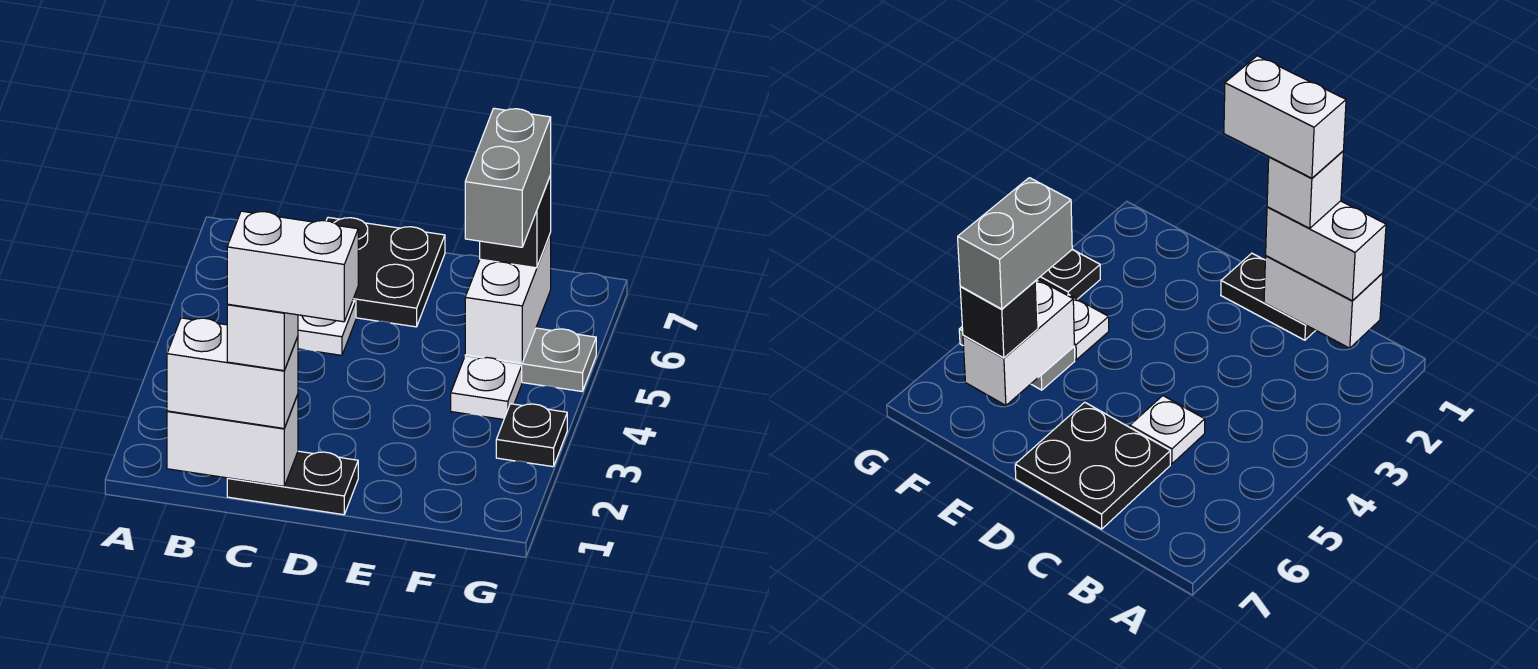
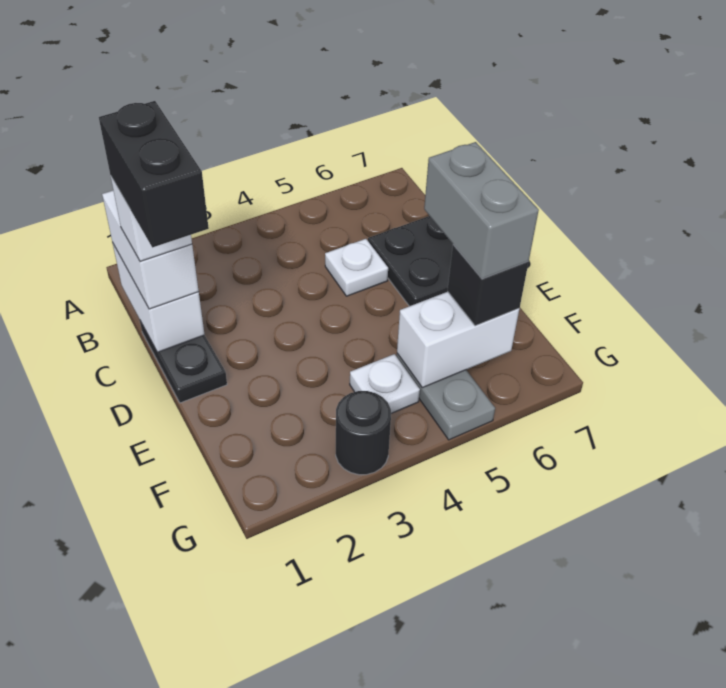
white 1x2 brick [227,211,358,322] -> black 1x2 brick [99,101,209,248]
grey 1x2 brick [465,108,551,247] -> grey 1x2 brick turned to [424,142,539,279]
black 1x1 plate [496,404,567,467] -> black 1x1 round brick [336,391,391,475]

